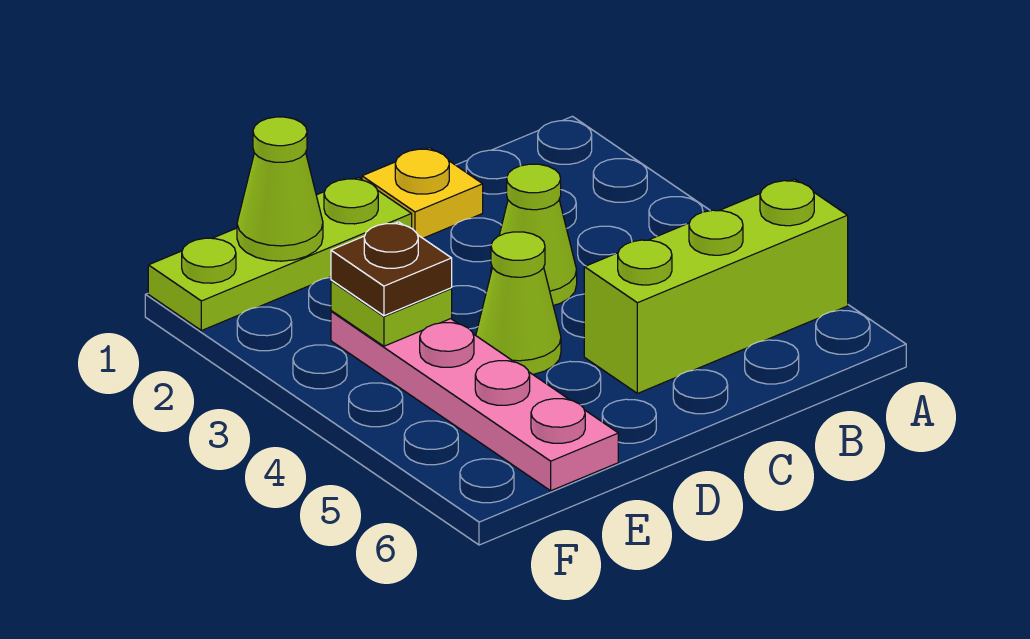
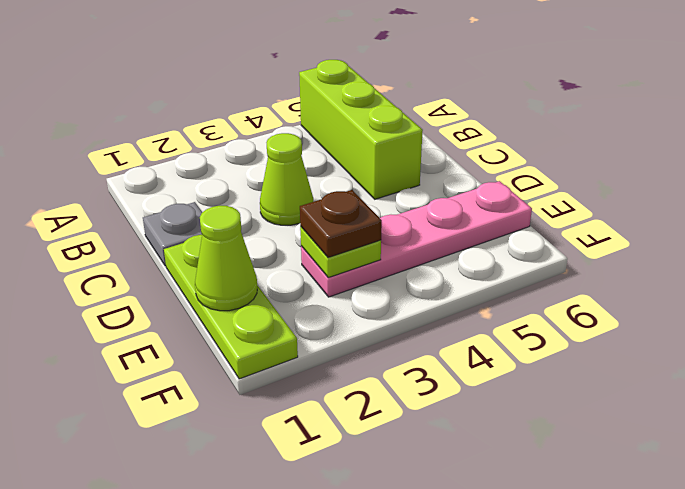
yellow 1x1 plate [362,148,483,238] -> grey 1x1 plate [143,202,202,266]
lime 1x1 cone [476,232,561,374] -> none

